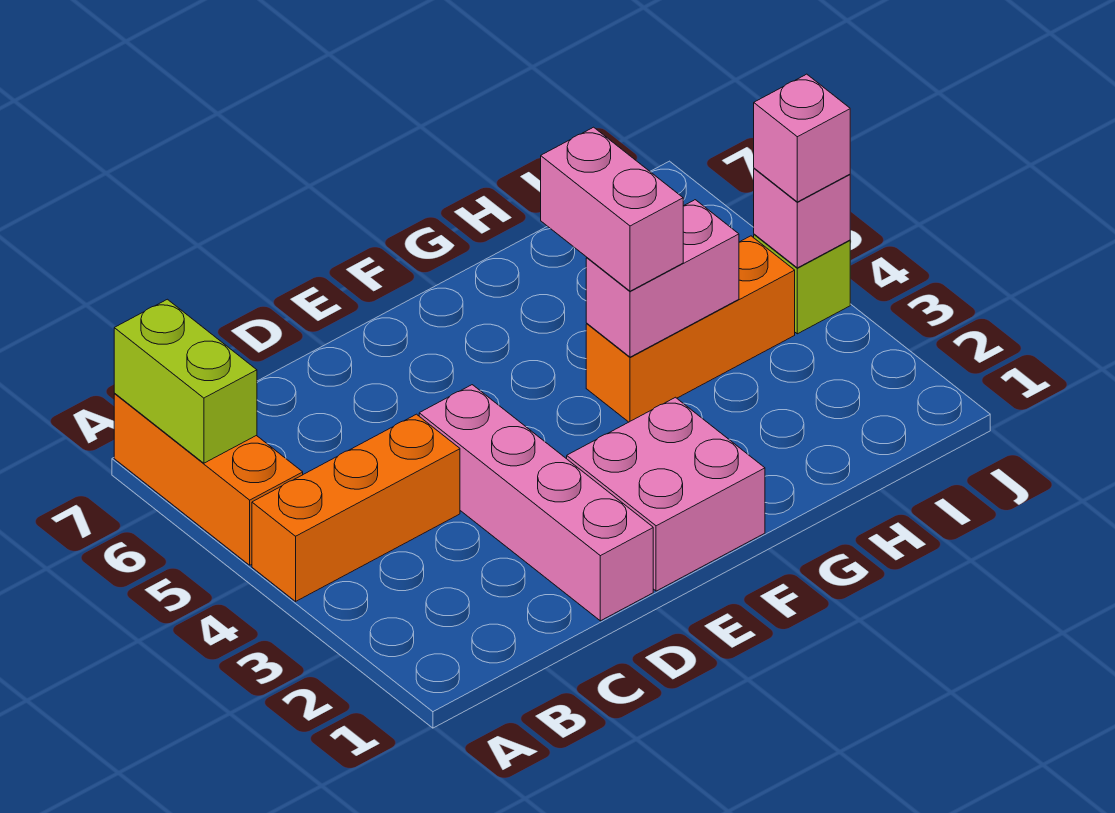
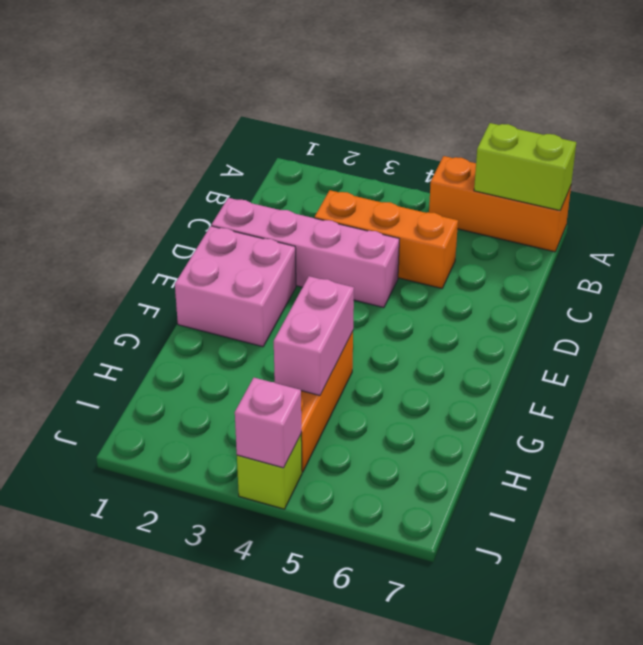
orange 1x3 brick [252,414,460,601] -> orange 1x3 brick turned to [315,190,458,288]
pink 1x2 brick [541,127,683,291] -> none
pink 1x1 brick [754,74,850,202] -> none

